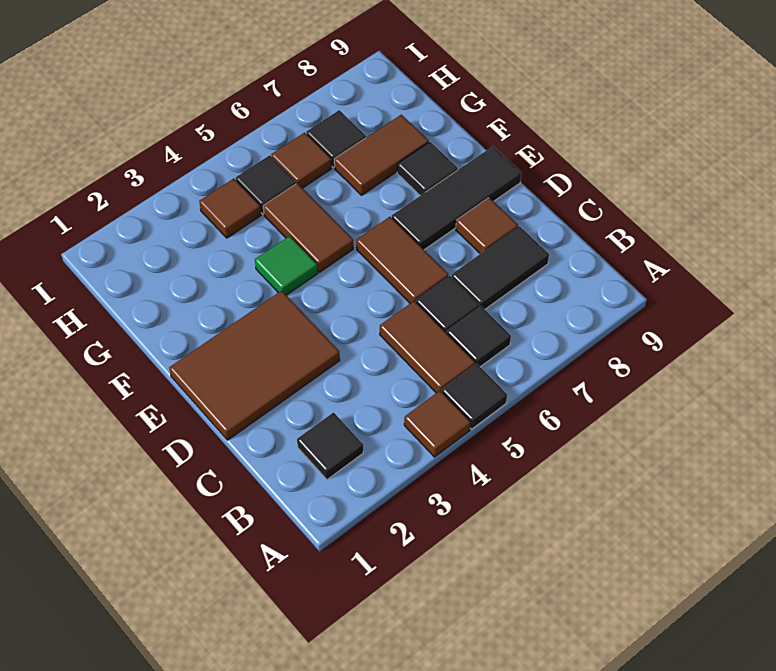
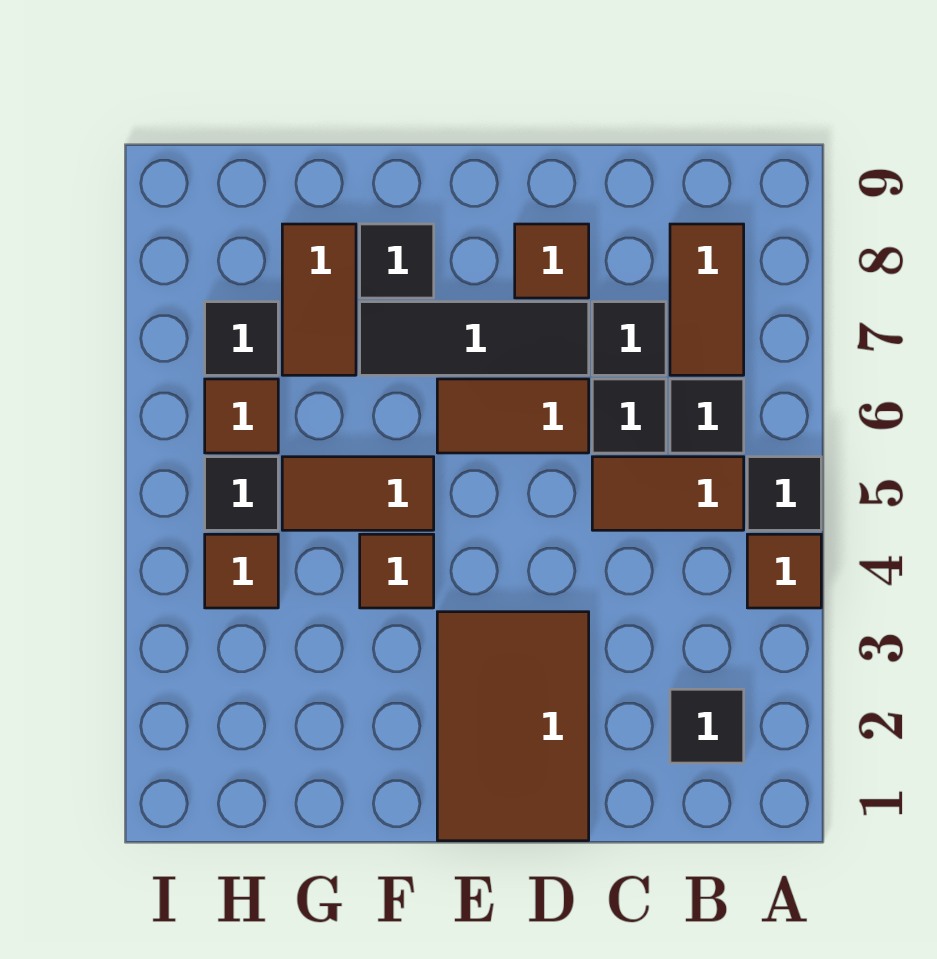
none -> brown 1x2 tile [670,224,744,375]
black 1x2 tile [452,226,549,309] -> black 1x1 tile [592,302,666,375]
black 1x3 tile [392,146,521,250] -> black 1x3 tile turned to [360,302,589,375]
green 1x1 tile [255,236,318,295] -> brown 1x1 tile [360,534,434,608]

